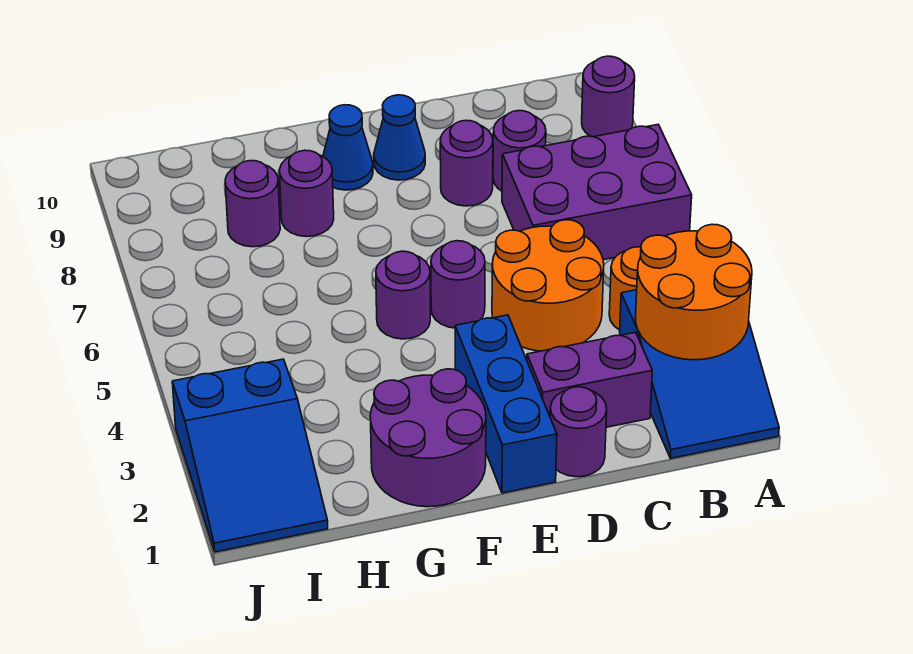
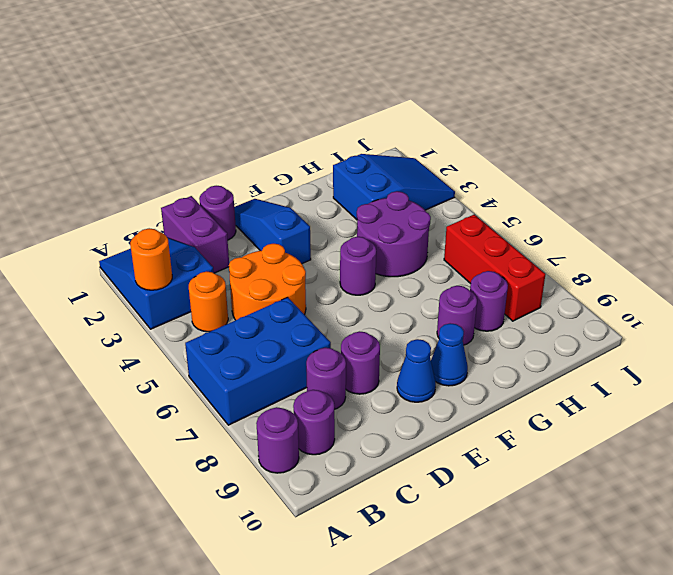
orange 2x2 round brick [635,224,752,360] -> orange 1x1 round brick [130,228,172,290]
purple 2x3 brick [502,125,692,260] -> blue 2x3 brick [185,297,331,425]
purple 1x2 brick [527,332,652,427] -> purple 1x2 brick turned to [161,196,229,273]
blue 1x3 brick [455,315,557,493] -> blue 1x3 slope [234,199,311,264]
purple 1x1 round brick [431,241,485,328] -> purple 1x1 round brick moved to [293,390,335,455]
purple 2x2 round brick [370,369,486,507] -> purple 2x2 round brick moved to [357,191,431,277]
blue 2x3 slope [172,359,328,552] -> blue 2x3 slope turned to [333,154,455,220]
none -> red 1x3 brick [444,214,545,321]

